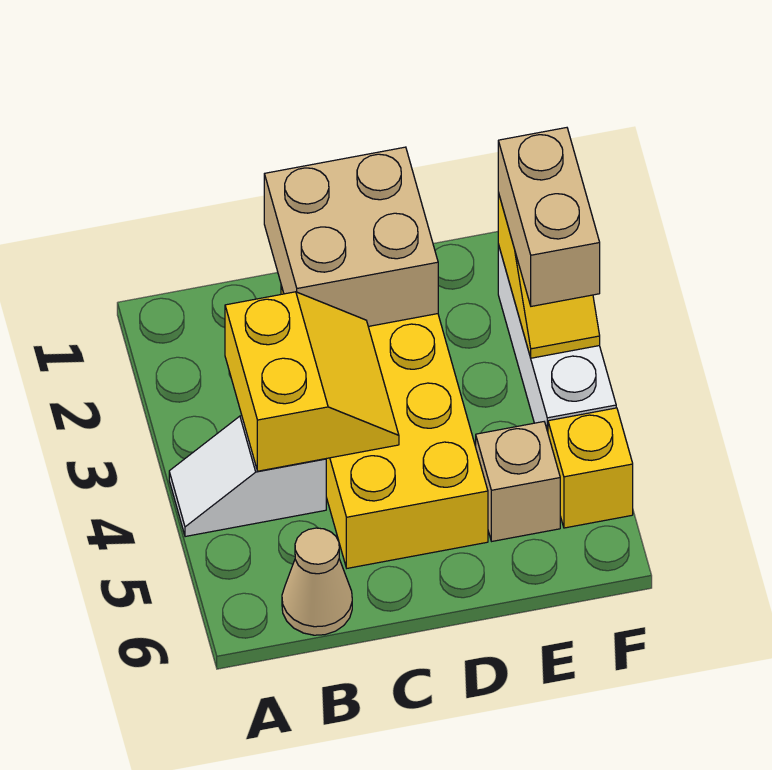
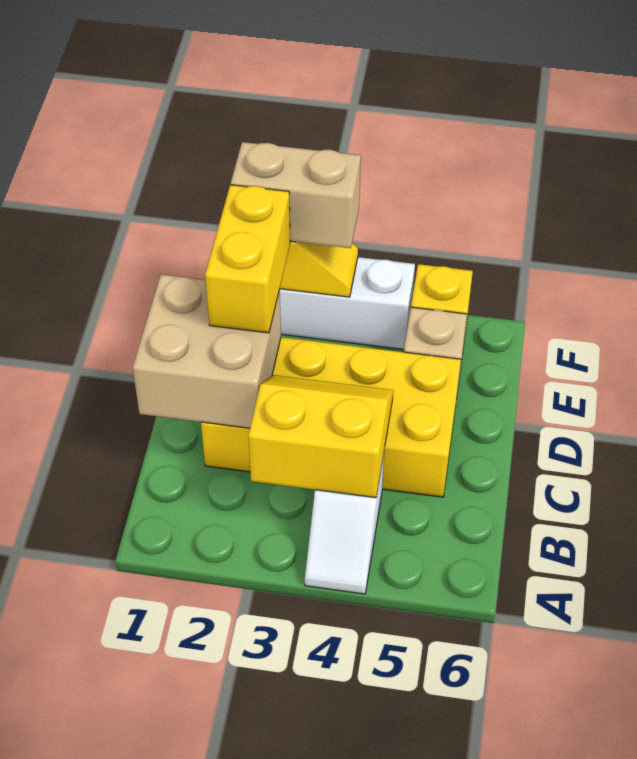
tan 1x1 cone [282,528,352,635] -> none
none -> yellow 1x2 brick [205,185,290,333]

